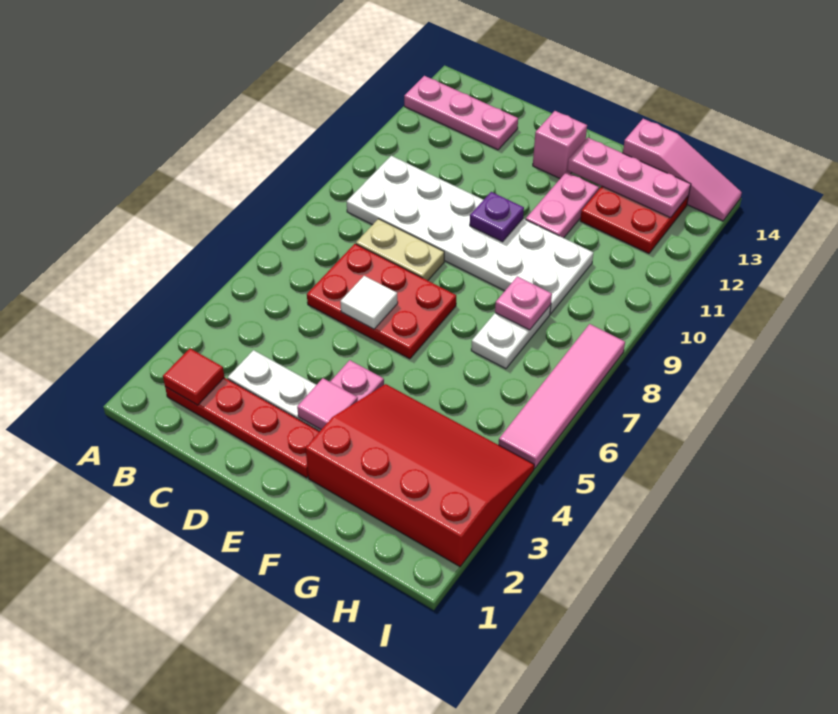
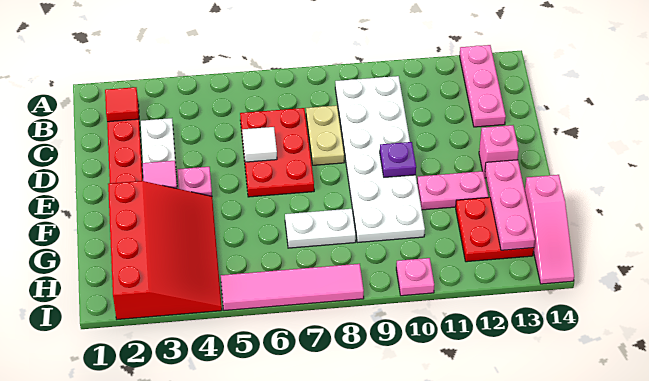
pink 1x1 plate [495,276,552,330] -> pink 1x1 plate moved to [396,258,434,296]

